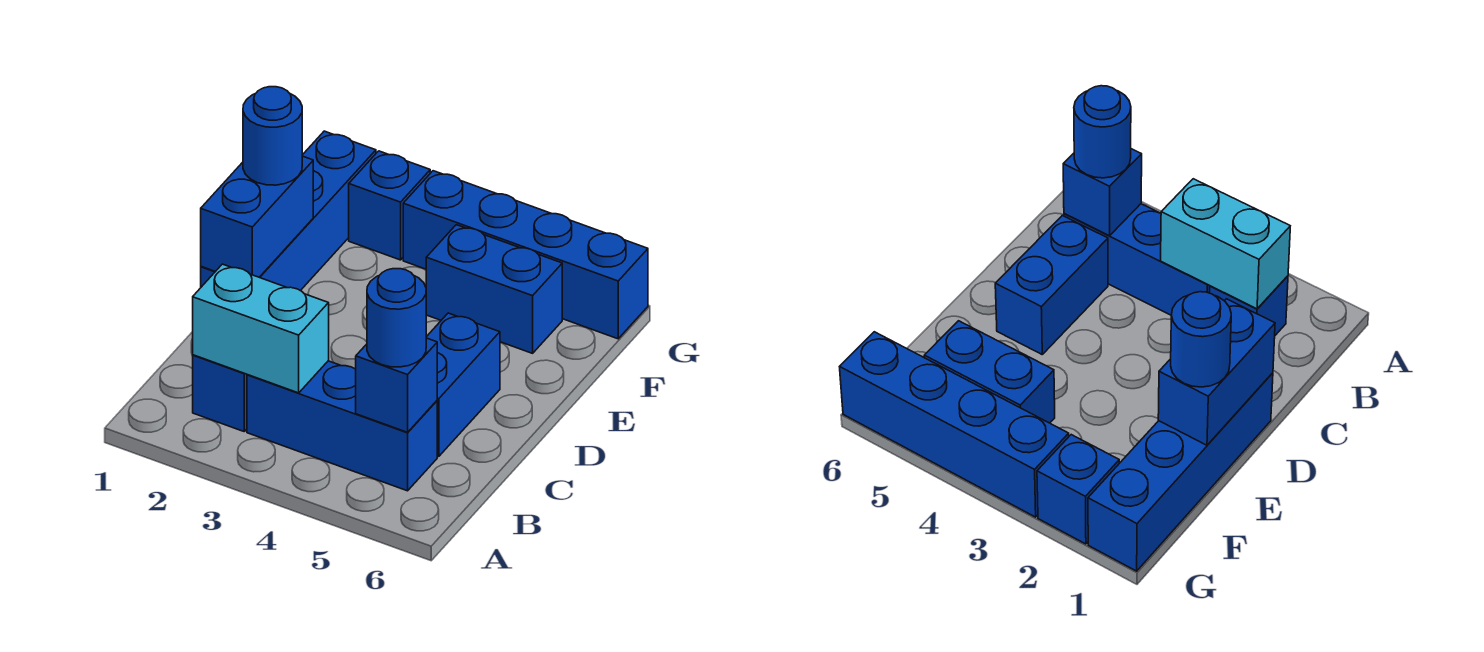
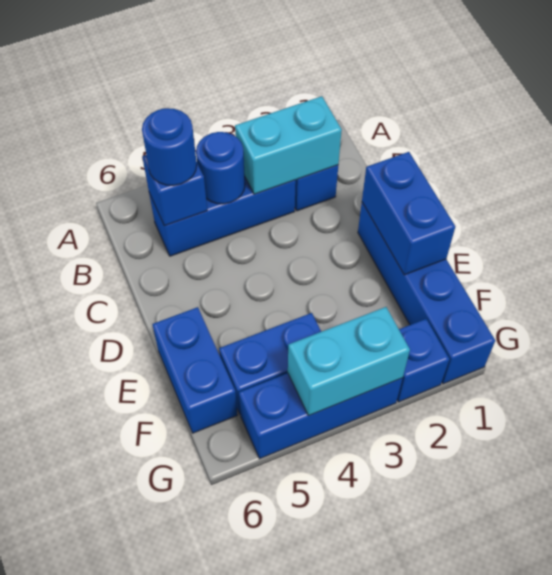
blue 1x2 brick [426,313,500,456] -> blue 1x2 brick moved to [152,307,237,433]
blue 1x1 round brick [243,87,302,185] -> blue 1x1 round brick moved to [196,132,245,204]
blue 1x4 brick [403,171,648,339] -> blue 1x3 brick [239,373,403,459]
none -> cyan 1x2 brick [288,307,410,416]

